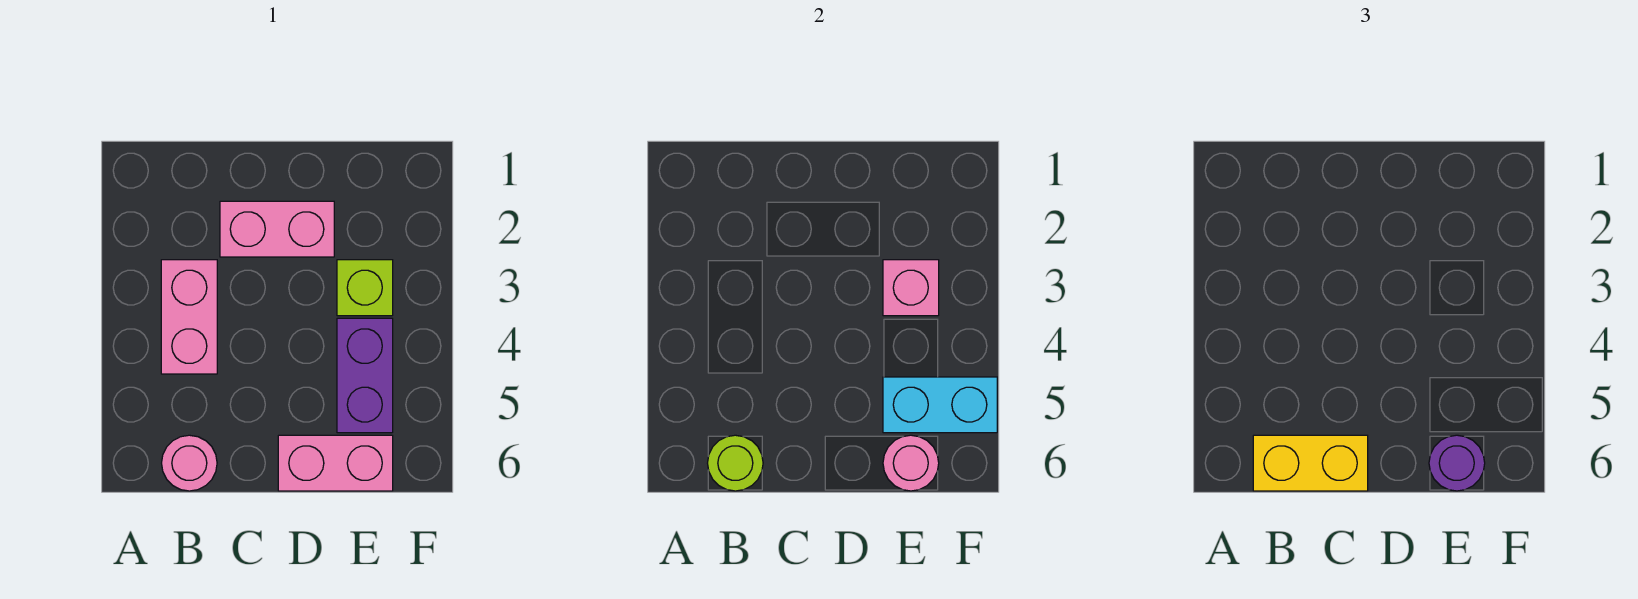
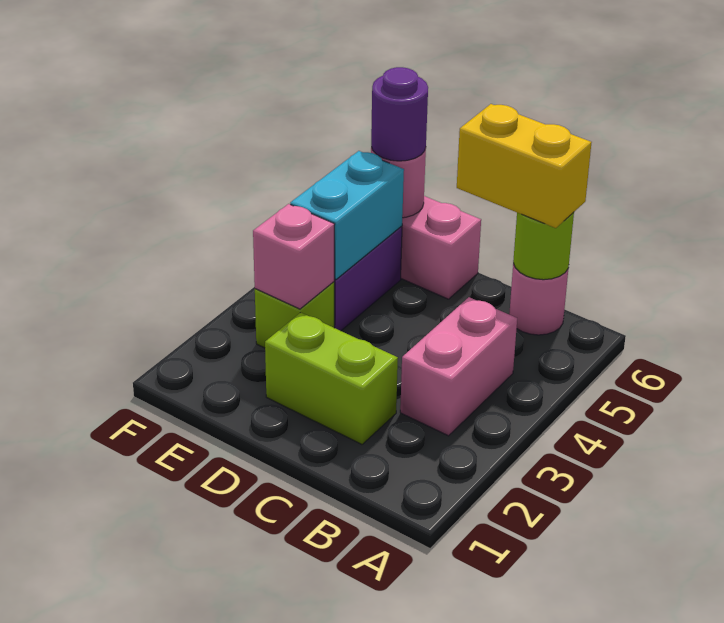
pink 1x2 brick [220,201,334,257] -> lime 1x2 brick [265,312,398,444]
cyan 1x2 brick [883,377,997,433] -> cyan 1x2 brick turned to [290,151,404,280]

